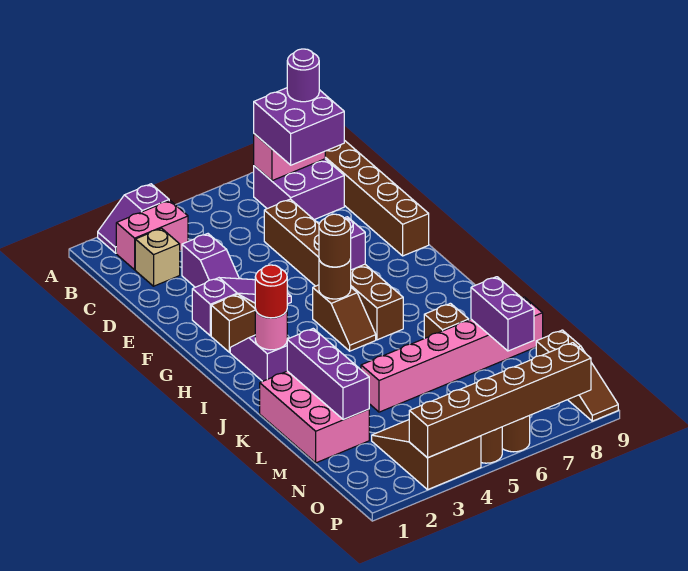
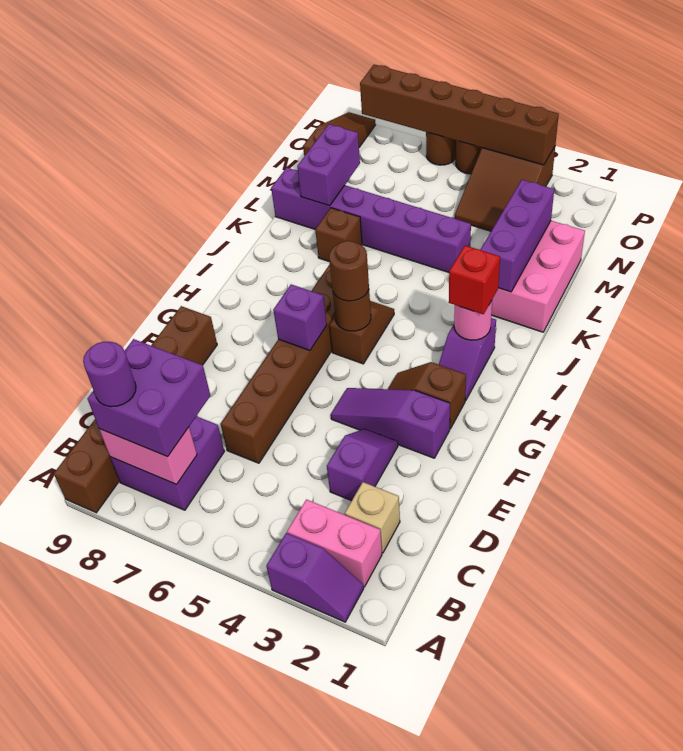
red 1x1 round brick [255,265,287,318] -> red 1x1 brick [449,245,500,314]
pink 1x6 brick [361,297,543,412] -> purple 1x6 brick [271,168,471,272]

